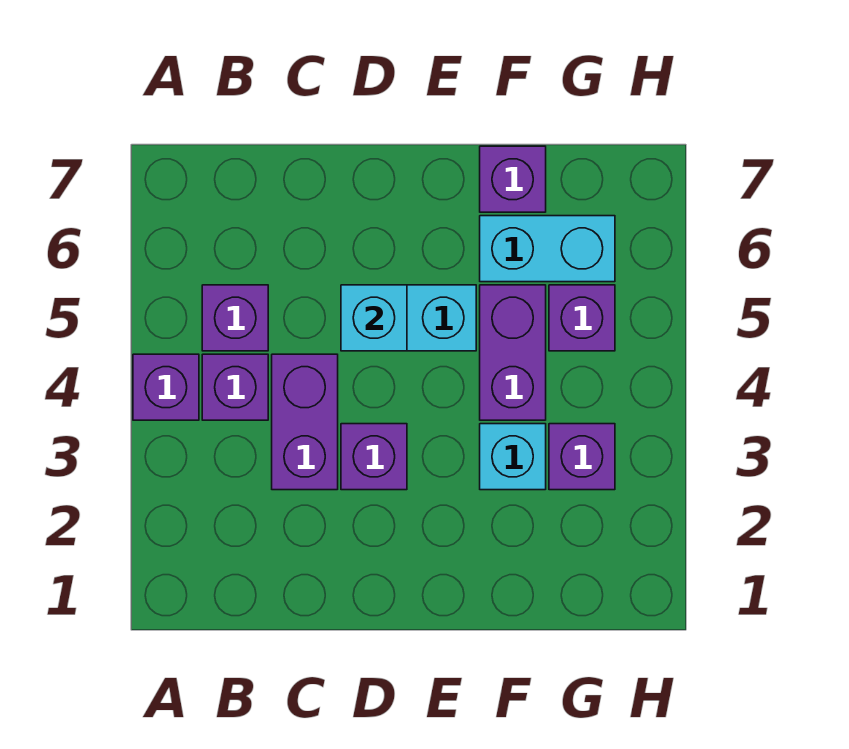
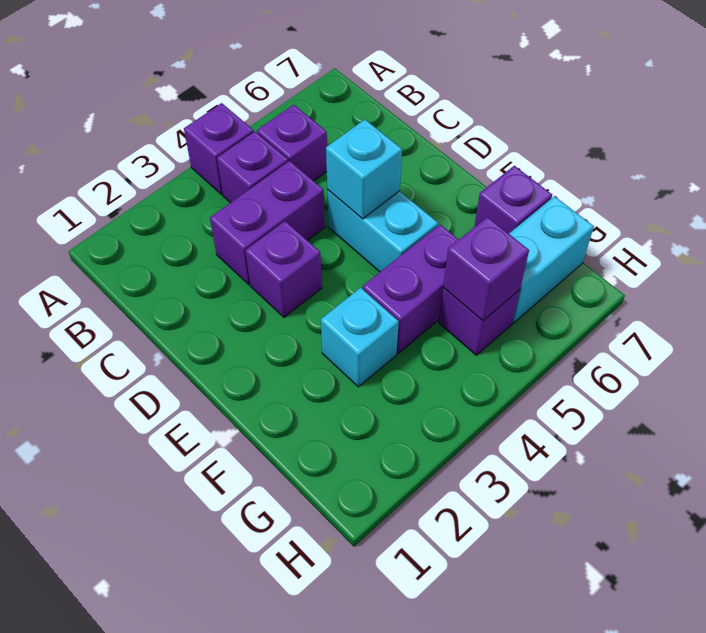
cyan 1x2 brick [480,216,615,282] -> cyan 1x2 brick turned to [509,196,594,323]
purple 1x1 brick [549,424,615,490] -> purple 1x1 brick moved to [443,217,529,321]

